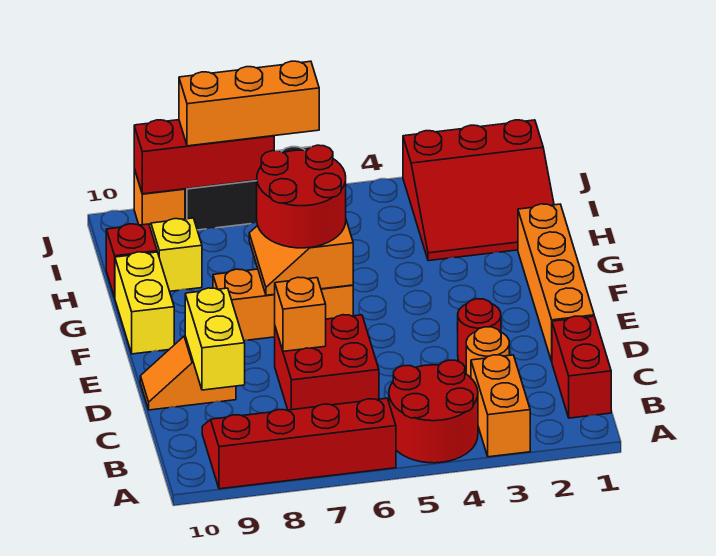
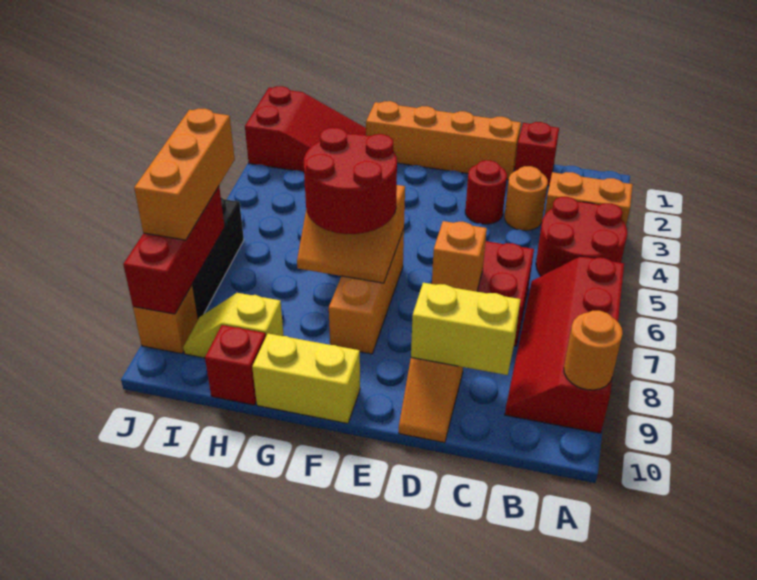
none -> orange 1x1 round brick [564,311,623,390]
red 1x2 brick [552,316,611,418] -> red 1x1 brick [515,122,559,186]
red 3x3 slope [403,120,554,261] -> red 2x3 slope [245,86,366,172]

